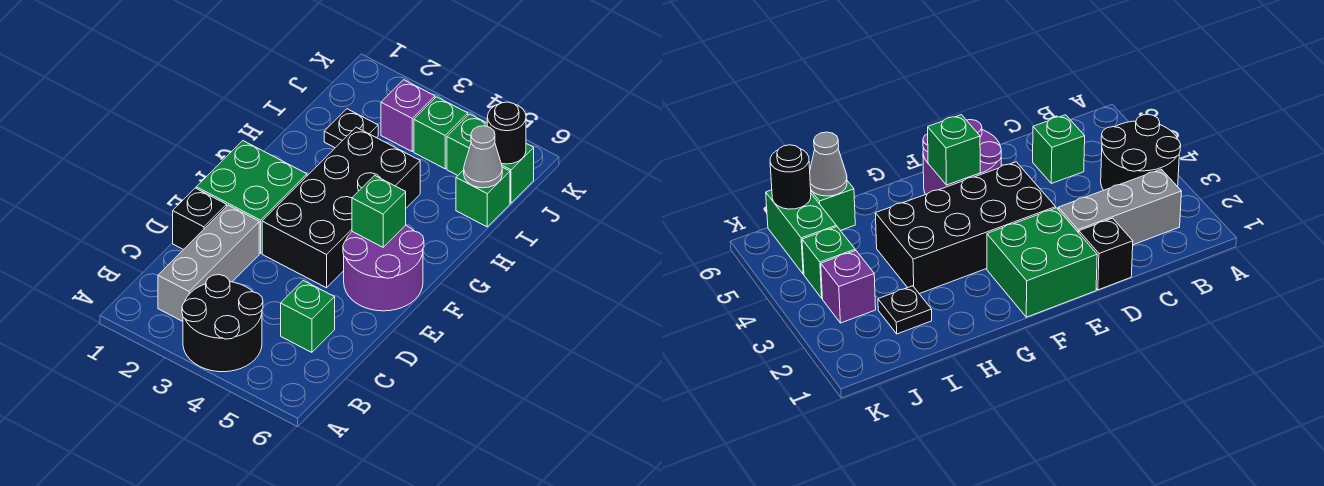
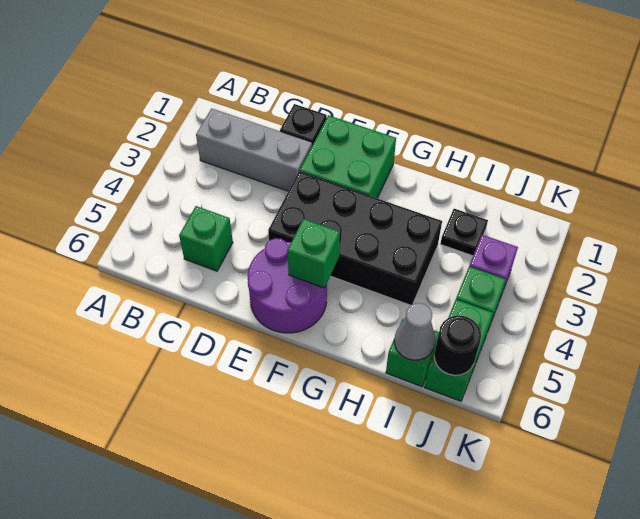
black 2x2 round brick [182,275,263,372] -> none

